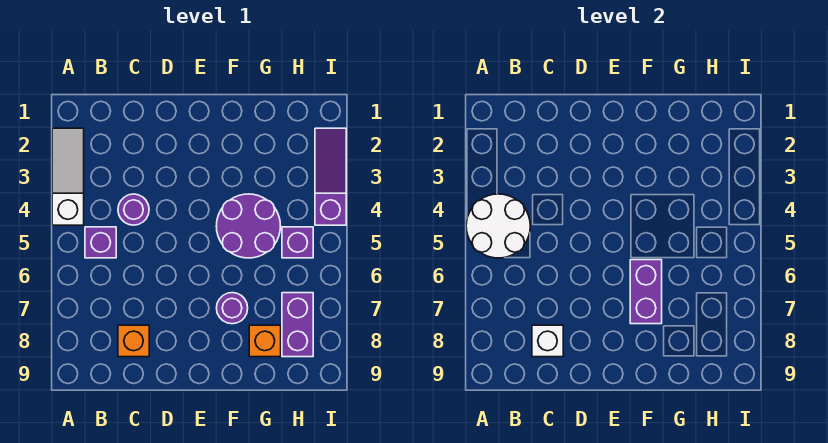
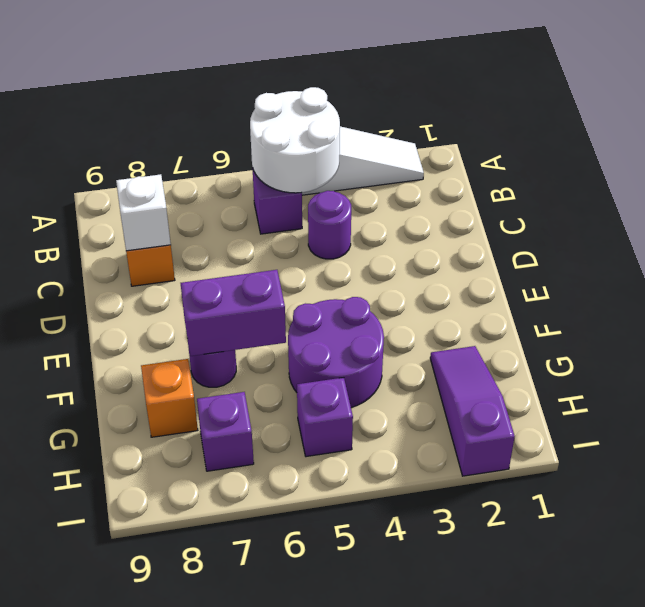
purple 1x2 brick [282,293,313,357] -> purple 1x1 brick [197,392,254,471]
purple 1x3 slope [315,128,346,225] -> purple 1x3 slope turned to [430,346,515,476]

